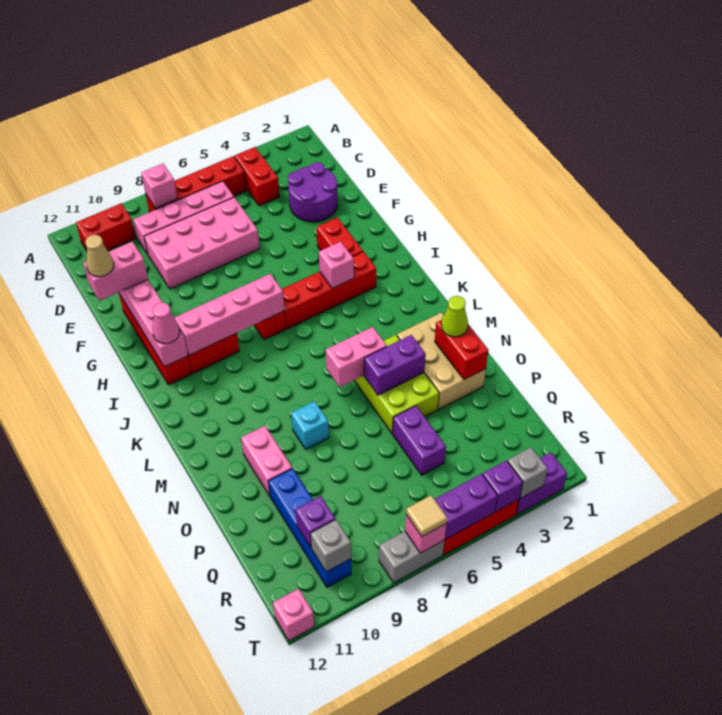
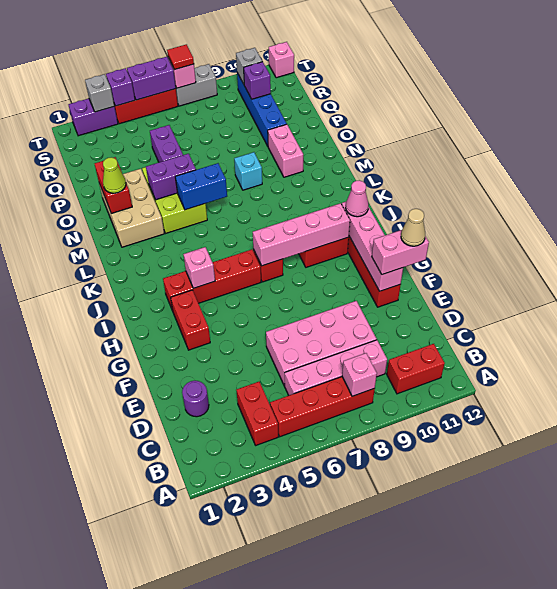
purple 2x2 round brick [288,162,337,222] -> purple 1x1 round brick [182,381,209,417]
pink 1x2 brick [326,327,387,387] -> blue 1x2 brick [175,163,227,210]
tan 1x1 tile [406,495,447,536] -> red 1x1 tile [167,44,194,70]

